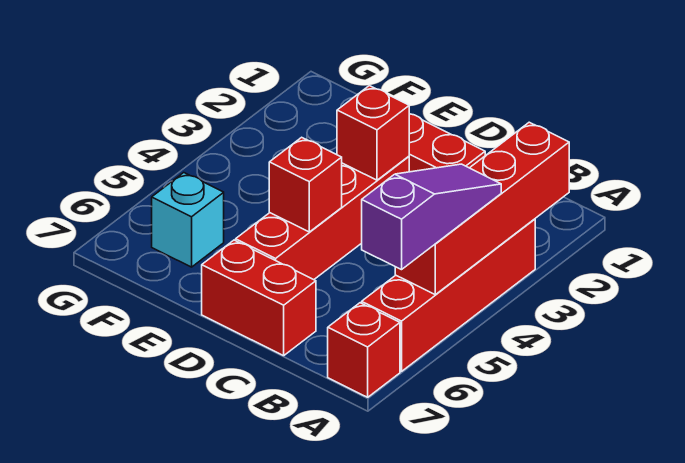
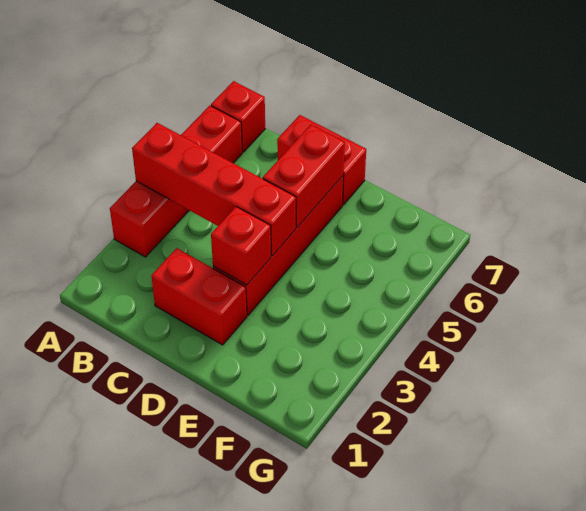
red 1x4 brick [395,122,569,295] -> red 1x4 brick turned to [132,123,296,256]
purple 1x3 slope [362,164,501,270] -> none
red 1x1 brick [269,137,342,232] -> red 1x2 brick [263,125,345,227]
cyan 1x1 brick [152,173,224,267] -> none

